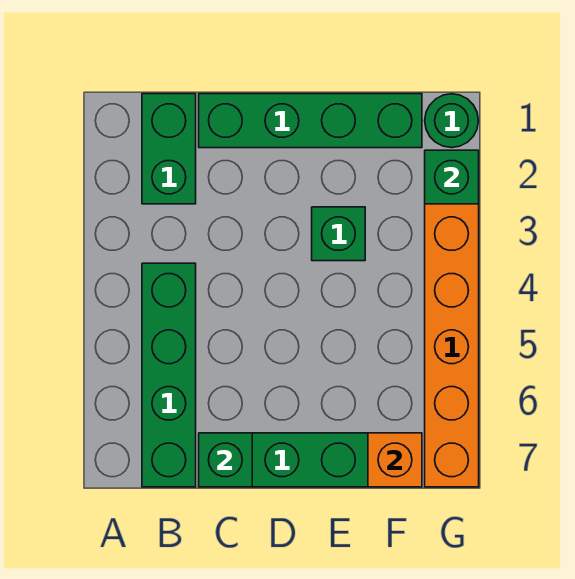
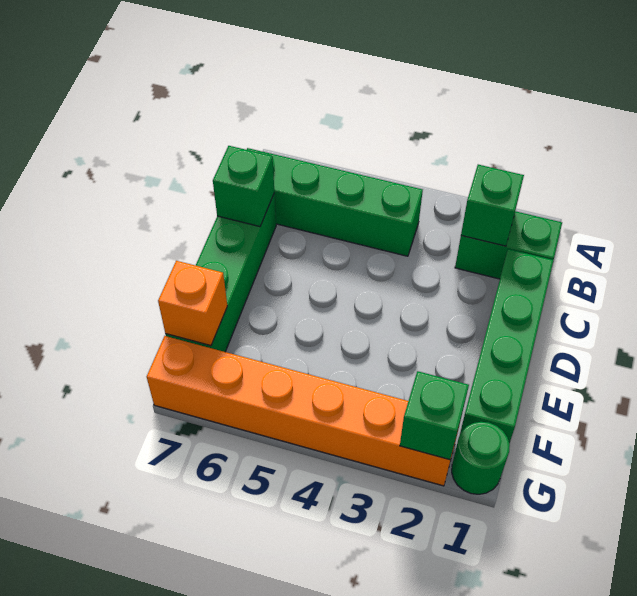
green 1x1 brick [312,207,365,261] -> green 1x1 brick moved to [461,165,524,246]

